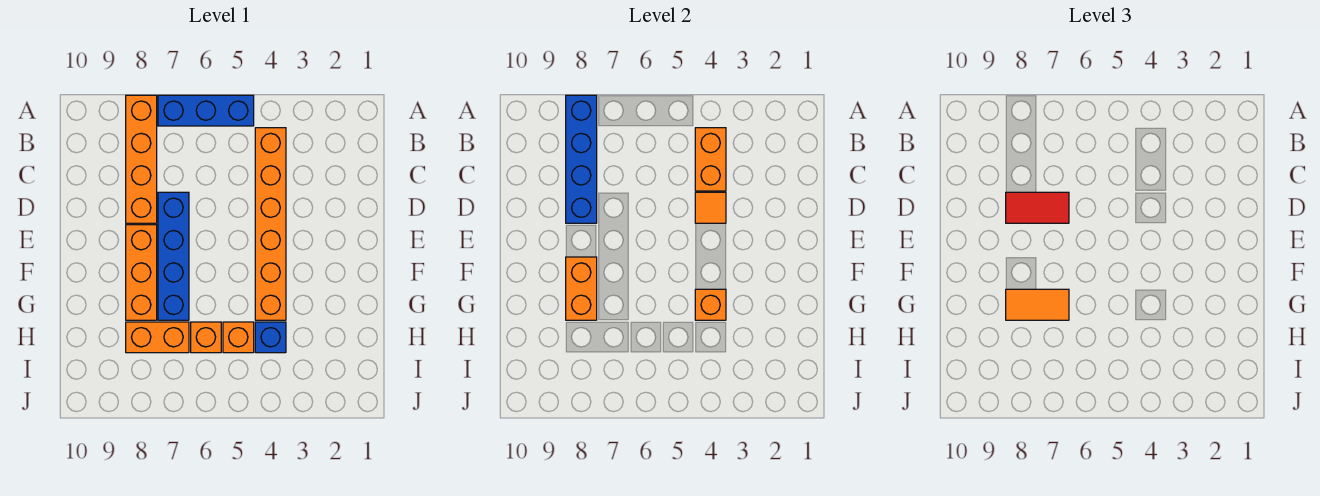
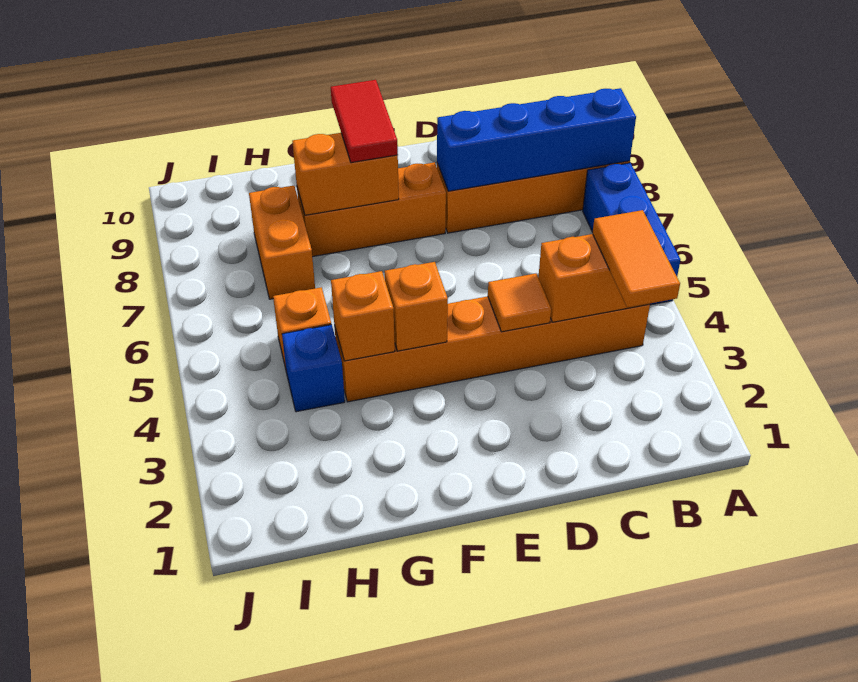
blue 1x4 brick [158,192,189,320] -> none
red 1x2 tile [1006,192,1069,223] -> red 1x2 tile moved to [331,80,398,163]
orange 1x2 tile [1006,289,1069,320] -> orange 1x2 tile moved to [593,210,680,308]
orange 1x1 brick [191,322,221,353] -> orange 1x1 brick moved to [385,262,448,351]

